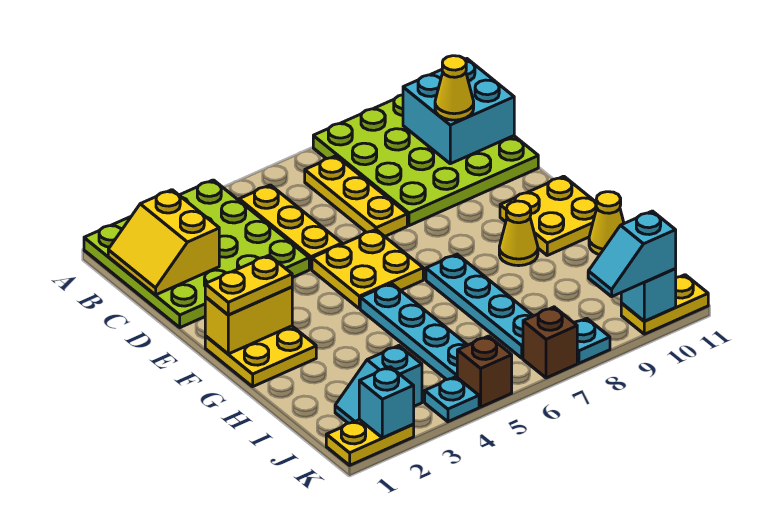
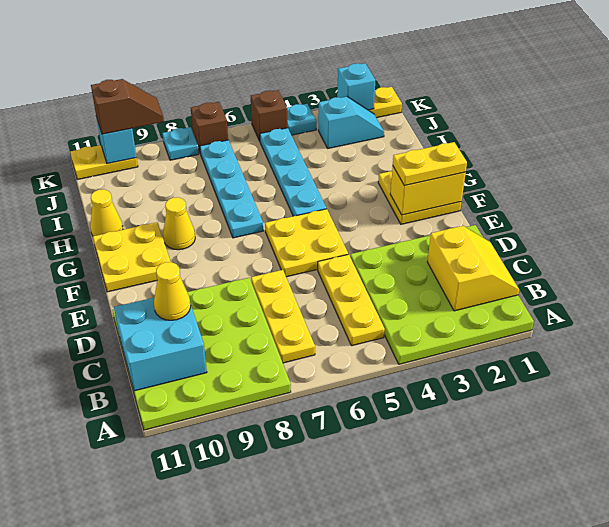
cyan 1x2 slope [588,211,676,297] -> brown 1x2 slope [91,79,164,134]

